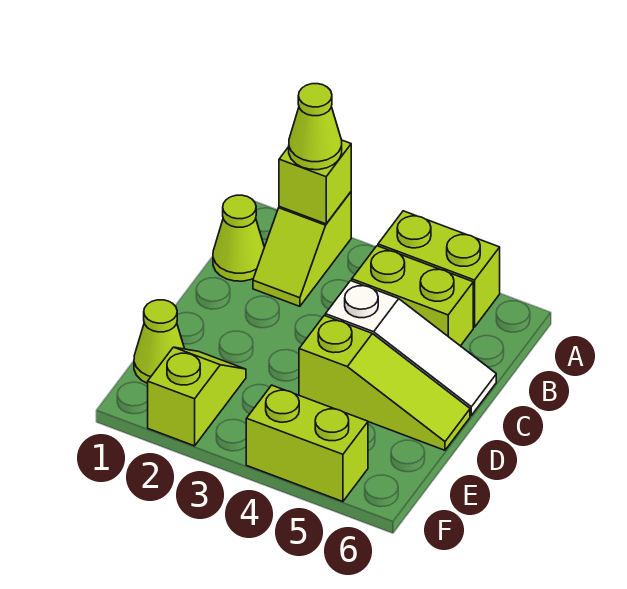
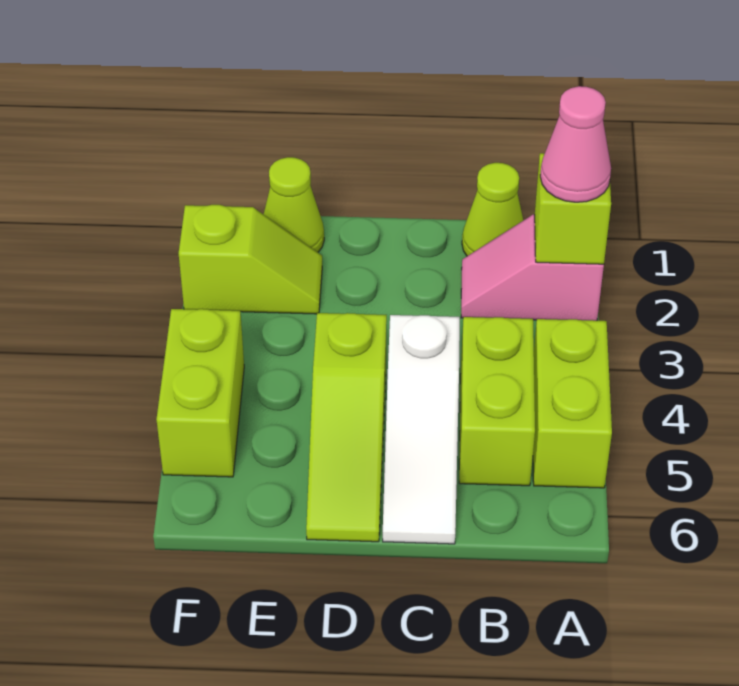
lime 1x2 slope [253,192,351,306] -> pink 1x2 slope [461,214,604,321]
lime 1x1 cone [289,84,342,170] -> pink 1x1 cone [540,86,611,202]

